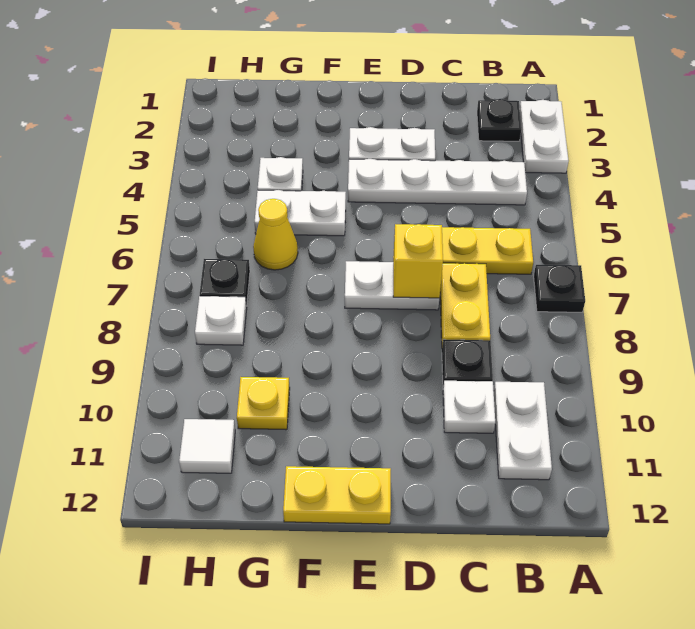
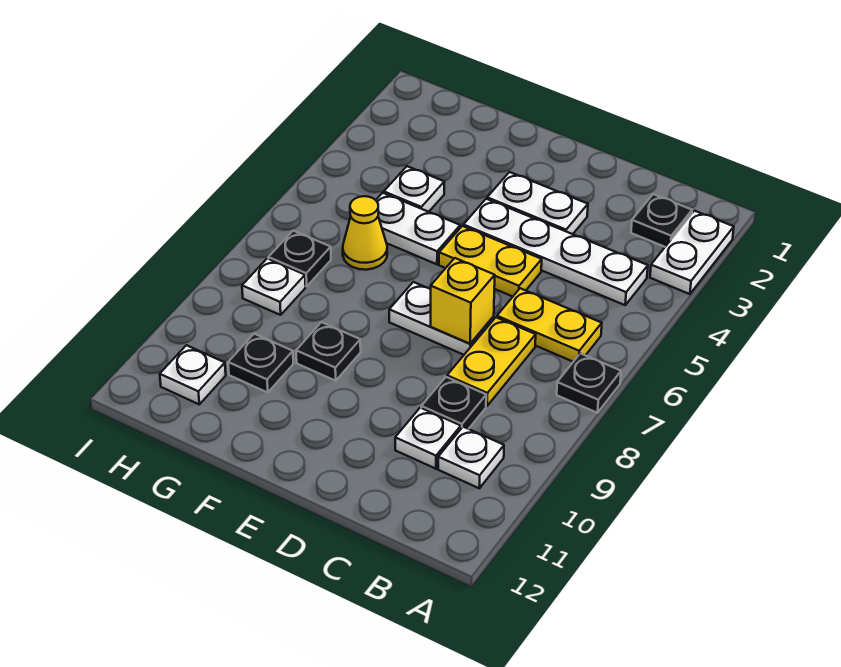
white 1x2 plate [494,382,552,480] -> white 1x1 plate [438,427,504,488]
yellow 1x2 plate [283,466,391,524] -> yellow 1x2 plate moved to [439,226,542,297]
none -> black 1x1 plate [296,322,361,381]
yellow 1x1 plate [237,377,290,430] -> black 1x1 plate [228,334,293,393]
white 1x1 tile [179,419,235,473] -> white 1x1 plate [160,345,226,404]

